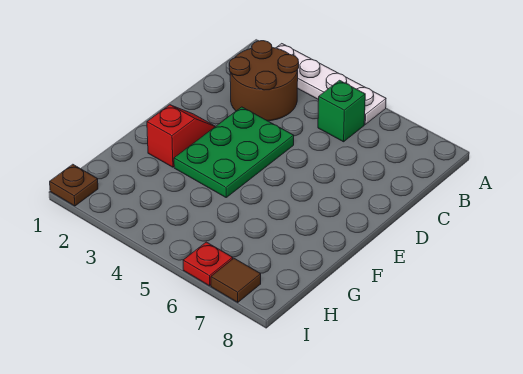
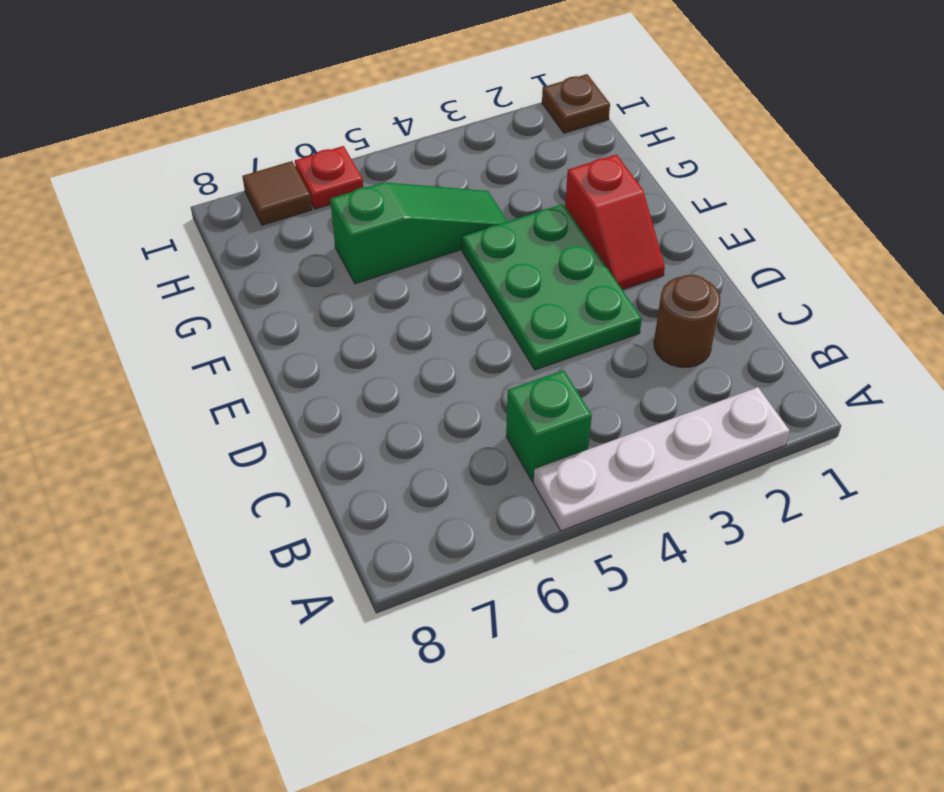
brown 2x2 round brick [229,41,299,121] -> brown 1x1 round brick [654,275,720,367]
none -> green 1x3 slope [330,182,508,284]

